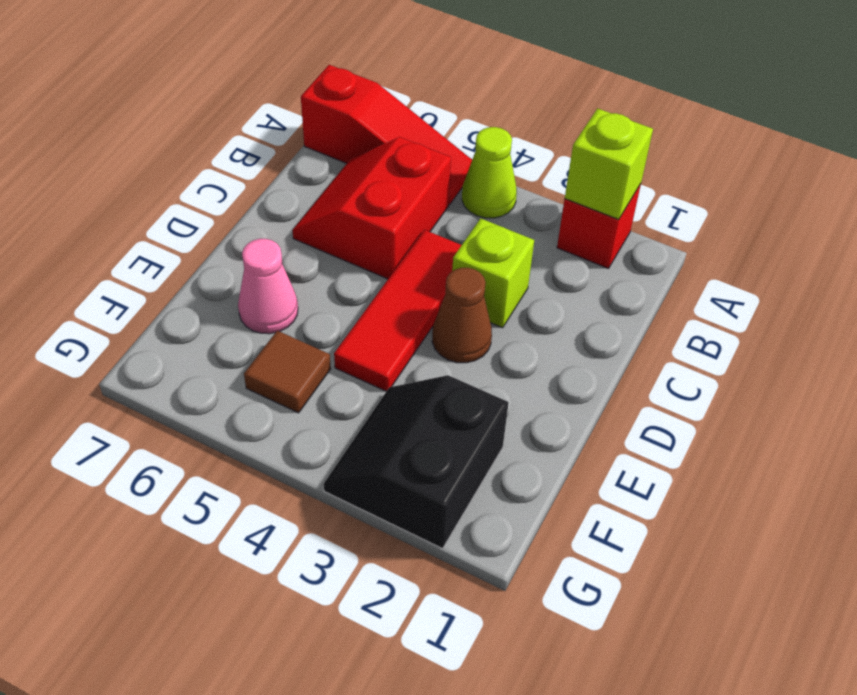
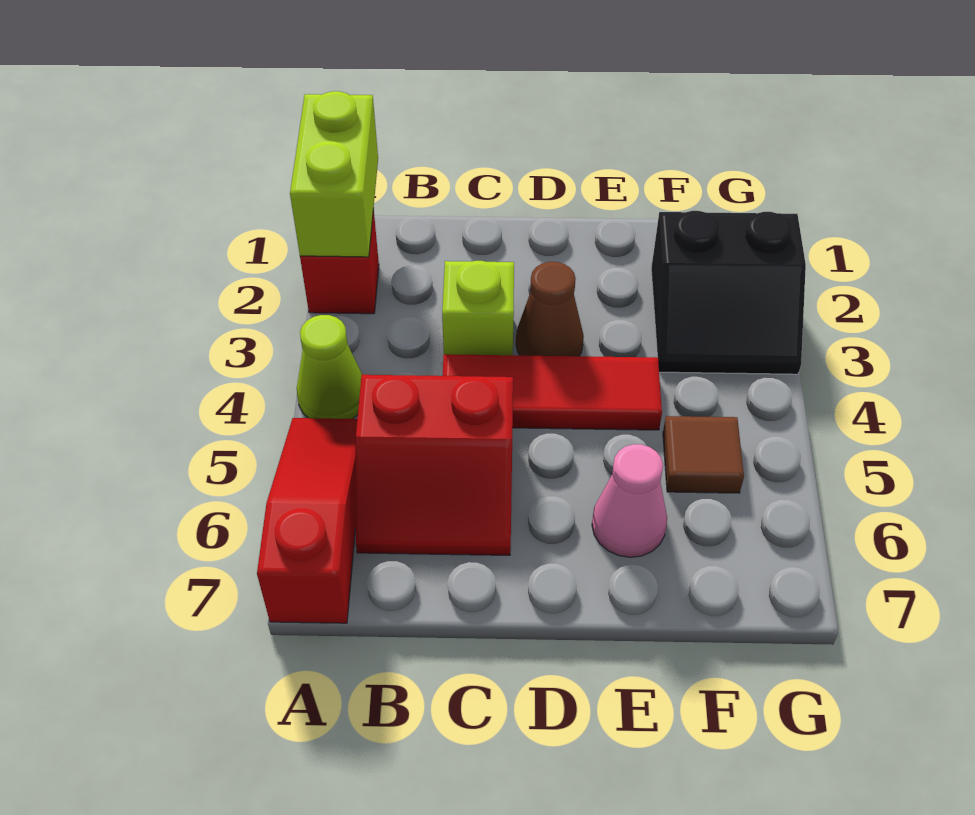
lime 1x1 brick [565,108,653,220] -> lime 1x2 brick [290,91,378,257]

